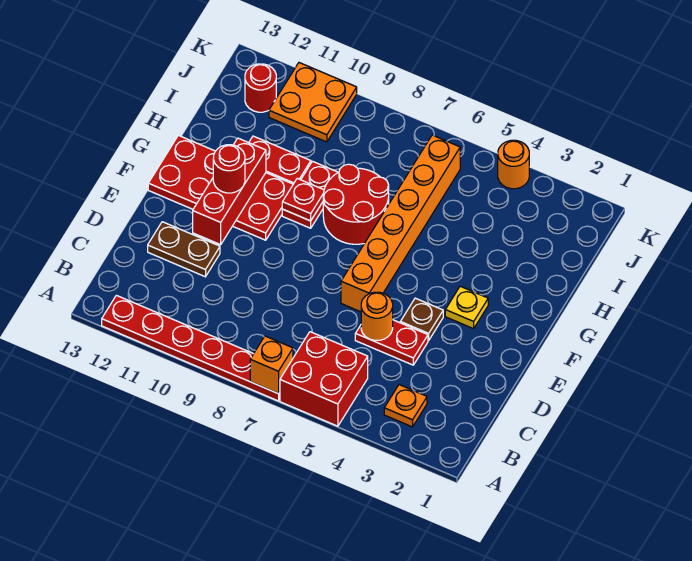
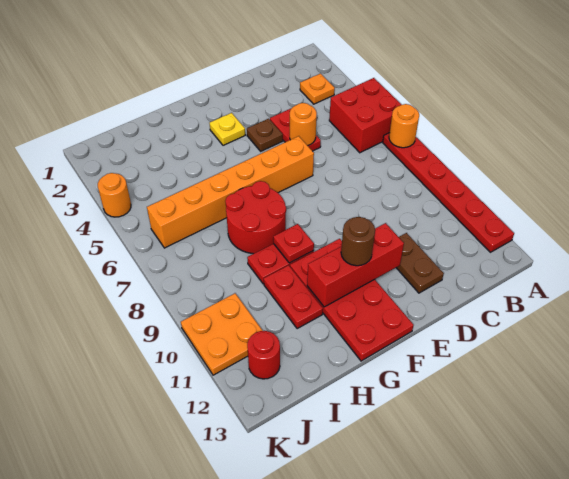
orange 1x1 brick [250,336,293,394] -> orange 1x1 round brick [389,104,419,148]
red 1x1 round brick [213,145,245,193] -> brown 1x1 round brick [341,217,375,266]

